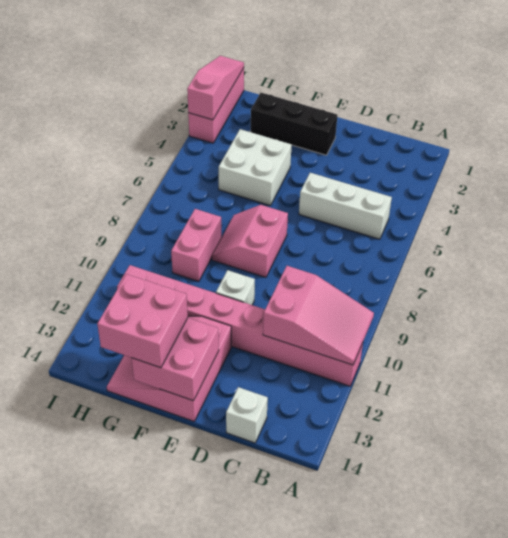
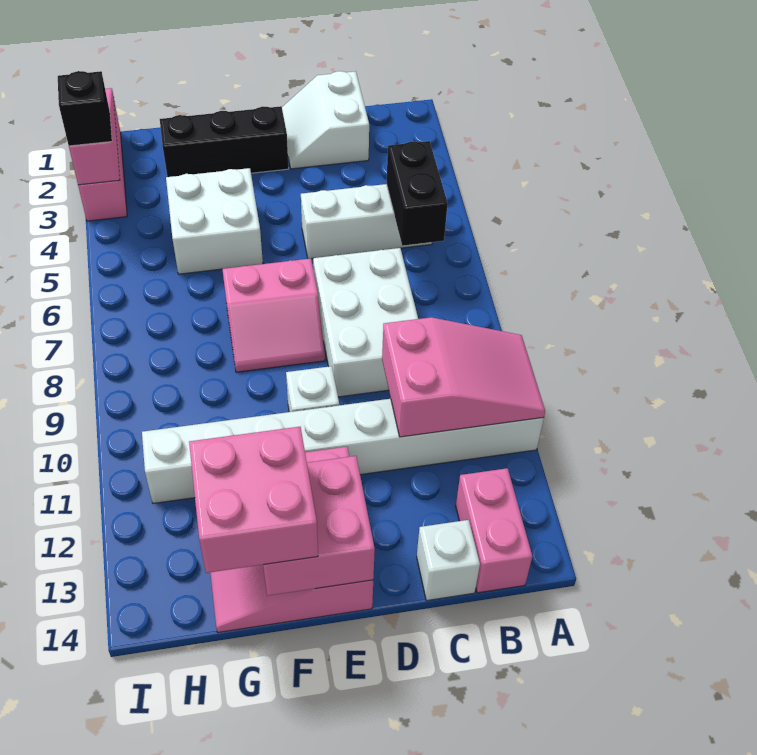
pink 1x8 brick [117,265,363,386] -> white 1x8 brick [142,399,544,503]
none -> black 1x2 brick [387,141,448,246]
none -> white 2x2 slope [282,71,369,169]
none -> white 2x3 brick [313,248,418,397]
pink 2x2 slope [212,205,288,277] -> pink 2x2 slope turned to [222,258,325,372]
pink 1x2 brick [171,209,221,282] -> pink 1x2 brick moved to [456,468,532,593]
none -> black 1x1 brick [58,71,112,146]

